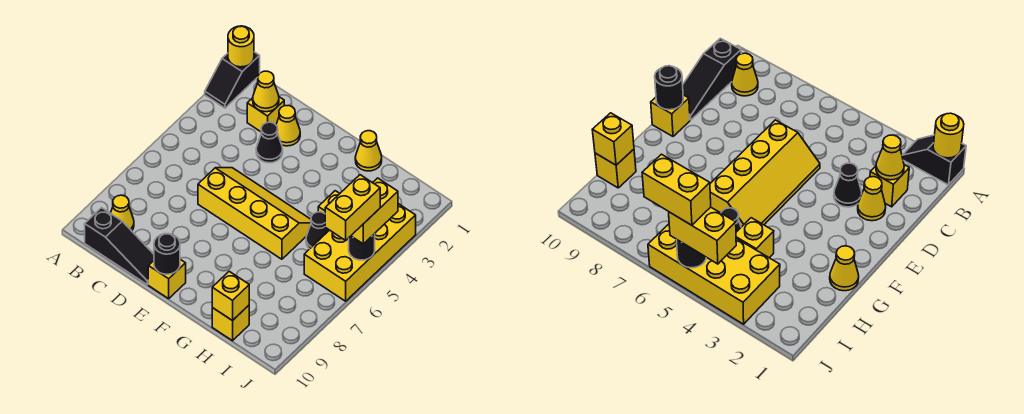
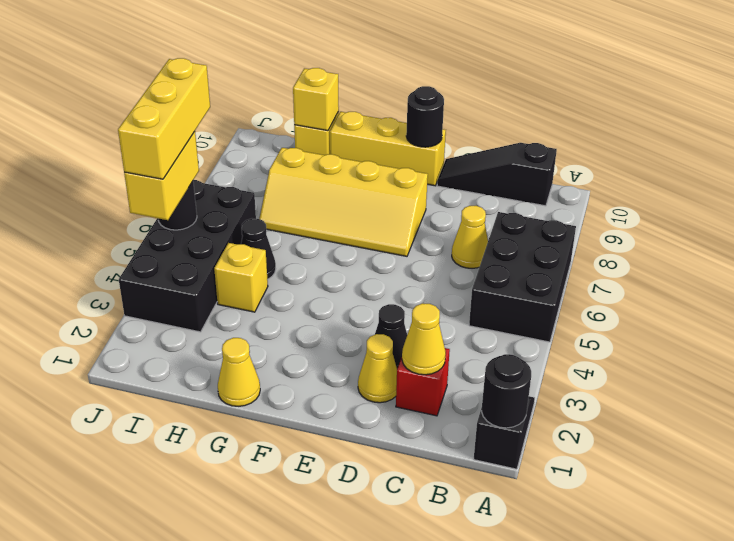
yellow 1x1 round brick [228,26,254,67] -> black 1x1 round brick [482,354,531,428]
none -> black 2x3 brick [469,212,576,342]
yellow 1x1 cone [111,195,134,231] -> yellow 1x1 cone moved to [452,206,488,268]
yellow 1x1 brick [247,97,284,132] -> red 1x1 brick [396,348,450,416]
yellow 2x4 slope [198,168,311,259] -> yellow 2x4 slope moved to [259,148,428,256]
yellow 1x1 brick [148,260,186,299] -> yellow 1x3 brick [330,112,446,186]
yellow 2x4 brick [304,204,416,301] -> black 2x4 brick [119,180,256,332]
yellow 1x2 brick [325,175,380,241] -> yellow 1x3 brick [118,58,210,179]

